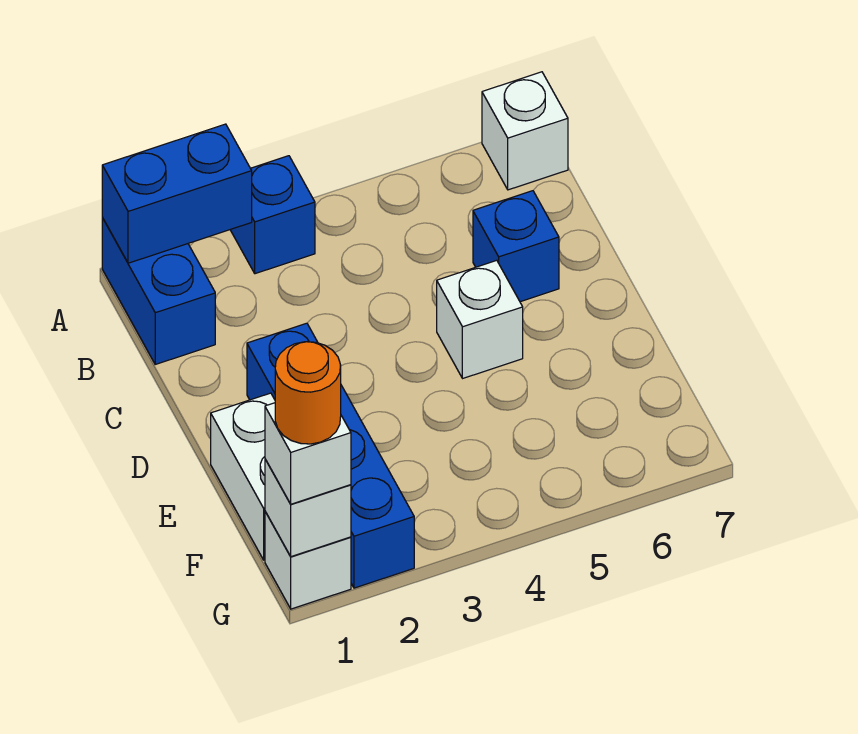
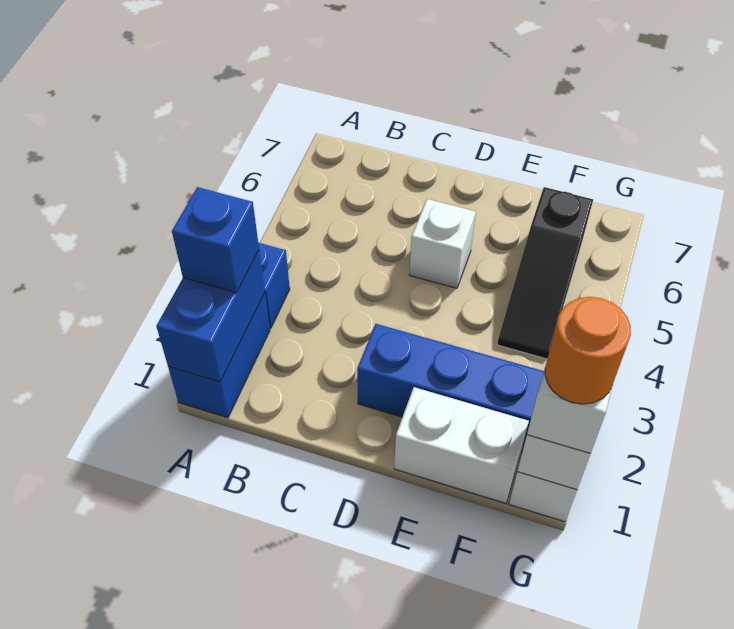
blue 1x2 brick [102,218,215,364] -> blue 1x2 brick turned to [168,293,270,418]
white 1x1 brick [482,72,568,190] -> none
blue 1x1 brick [473,191,559,302] -> blue 1x1 brick moved to [172,187,259,293]
none -> black 1x3 slope [497,187,593,359]

